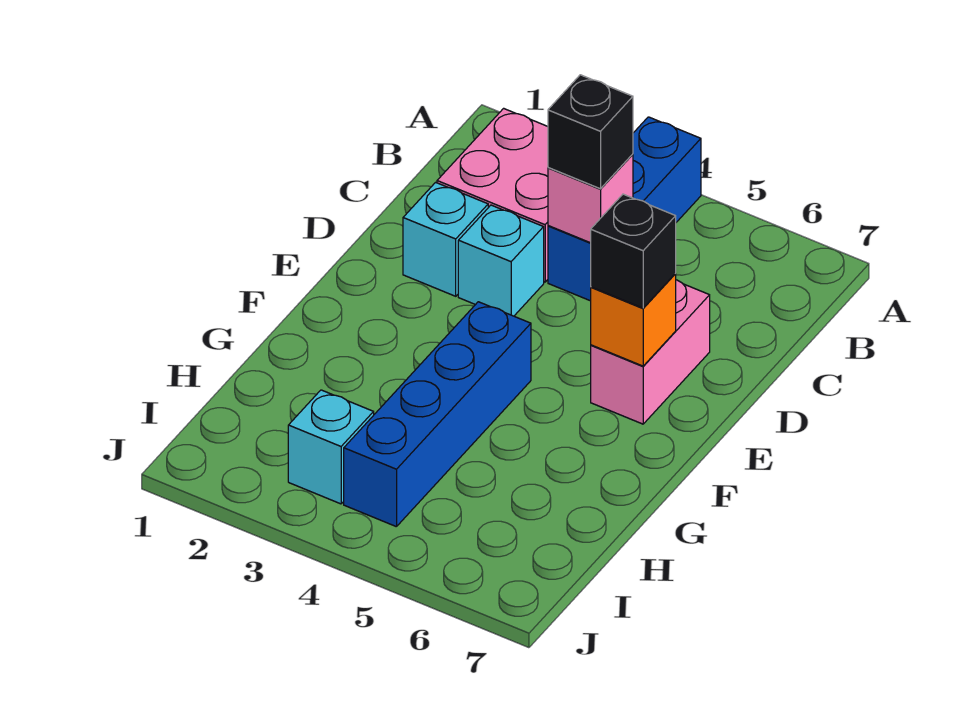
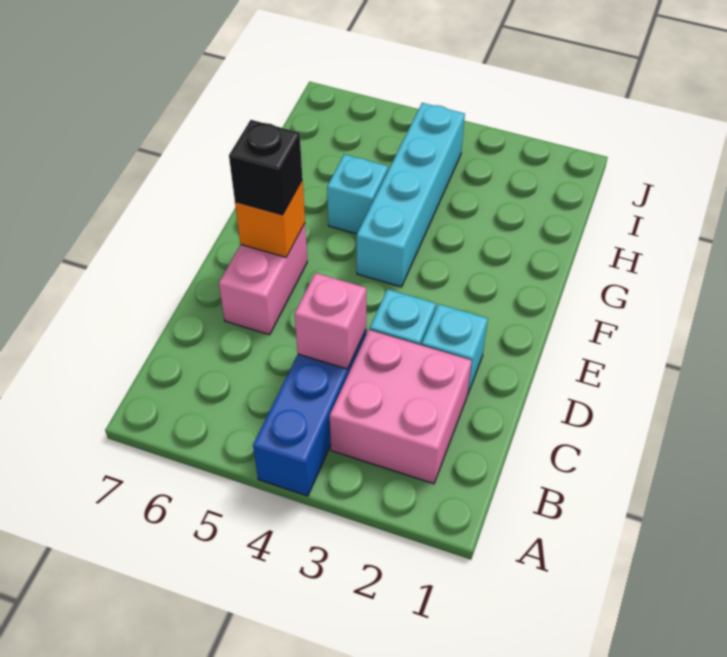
black 1x1 brick [548,75,633,189] -> none
blue 1x4 brick [344,302,531,527] -> cyan 1x4 brick [357,103,465,287]
cyan 1x1 brick [288,390,374,504] -> cyan 1x1 brick moved to [327,154,388,234]

